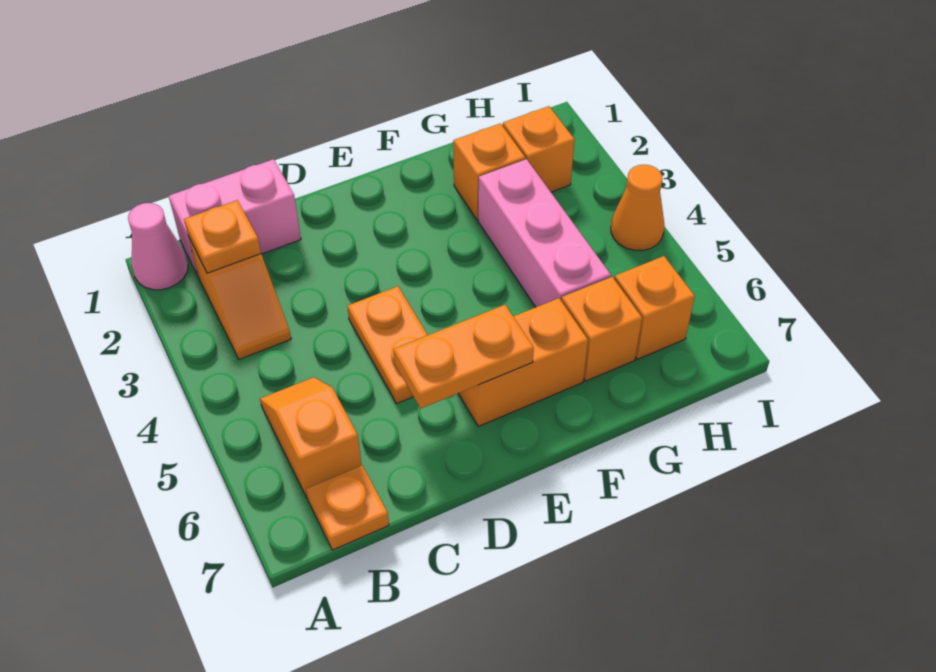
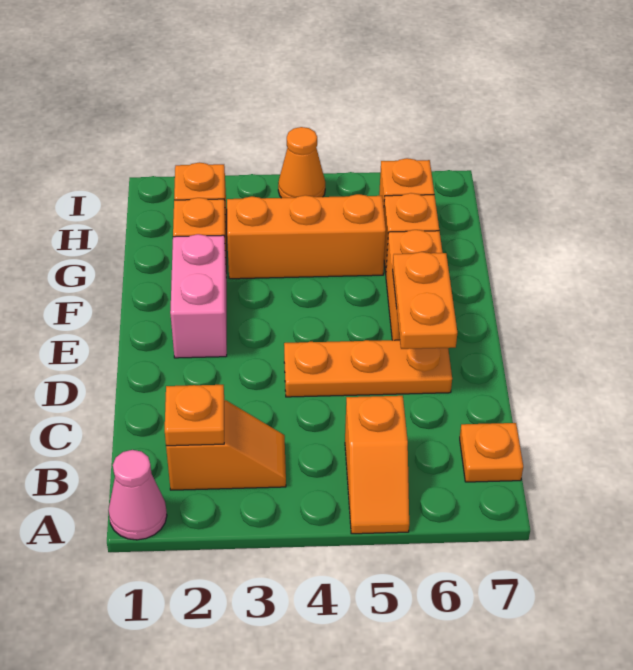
pink 1x2 brick [169,159,301,277] -> pink 1x2 brick moved to [170,234,227,358]
orange 1x2 slope [260,377,362,499] -> orange 1x2 slope turned to [345,396,409,534]
orange 1x2 plate [347,286,427,404] -> orange 1x3 plate [284,340,452,397]
pink 1x3 brick [478,159,611,307] -> orange 1x3 brick [227,194,386,279]

